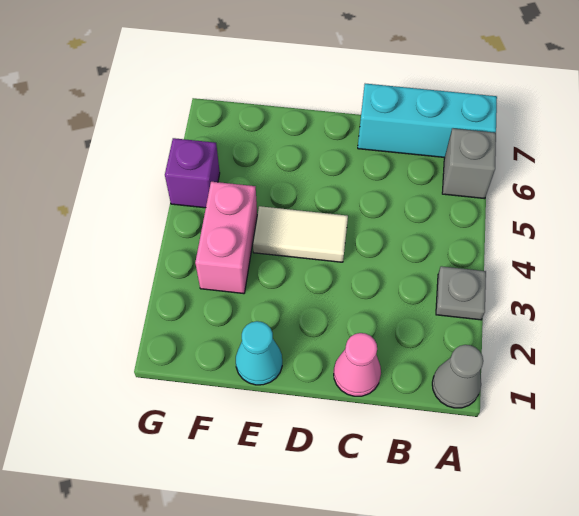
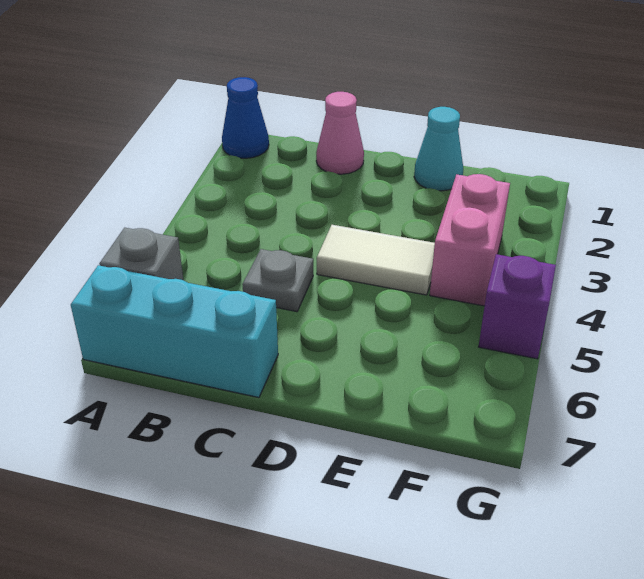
grey 1x1 cone [432,345,483,408] -> blue 1x1 cone [222,77,269,158]
grey 1x1 plate [436,266,486,320] -> grey 1x1 plate moved to [242,249,313,312]

